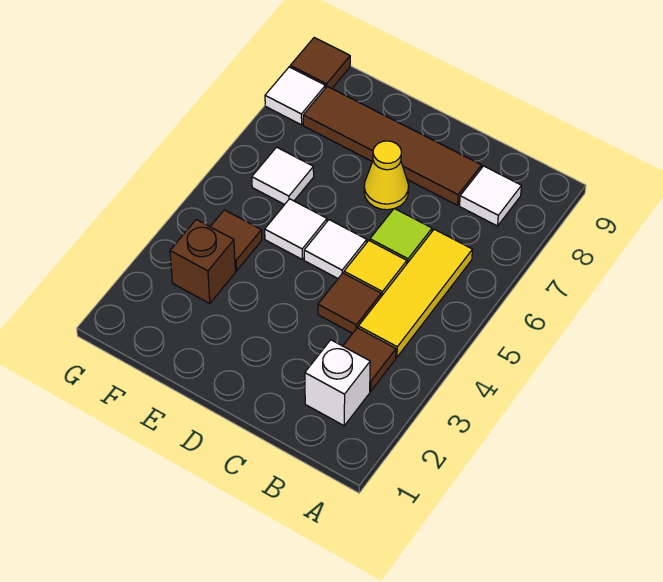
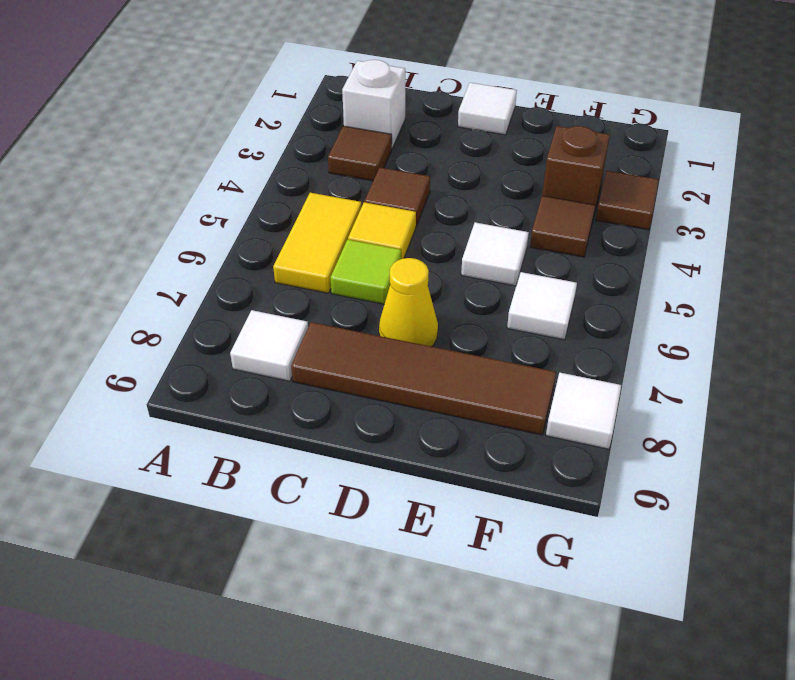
yellow 1x3 tile [358,229,472,357] -> yellow 1x2 tile [273,193,361,293]
white 1x1 tile [304,220,367,278] -> white 1x1 tile moved to [458,83,517,135]
brown 1x1 tile [290,38,350,88] -> brown 1x1 tile moved to [596,171,659,230]

